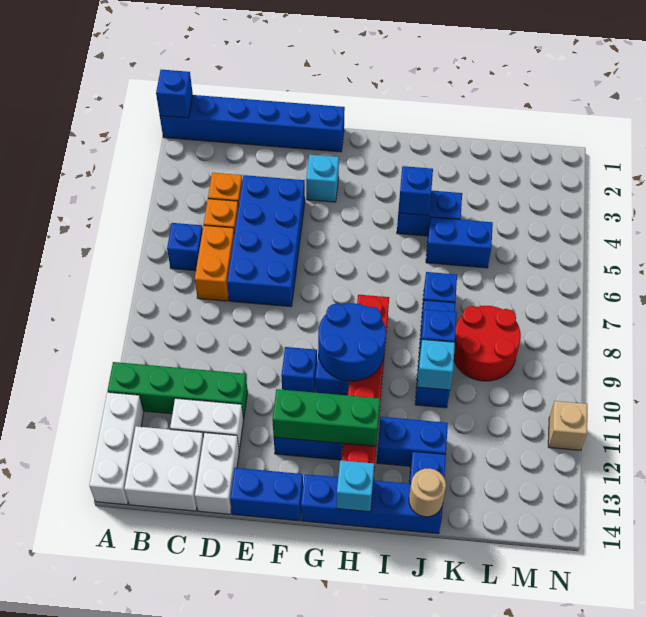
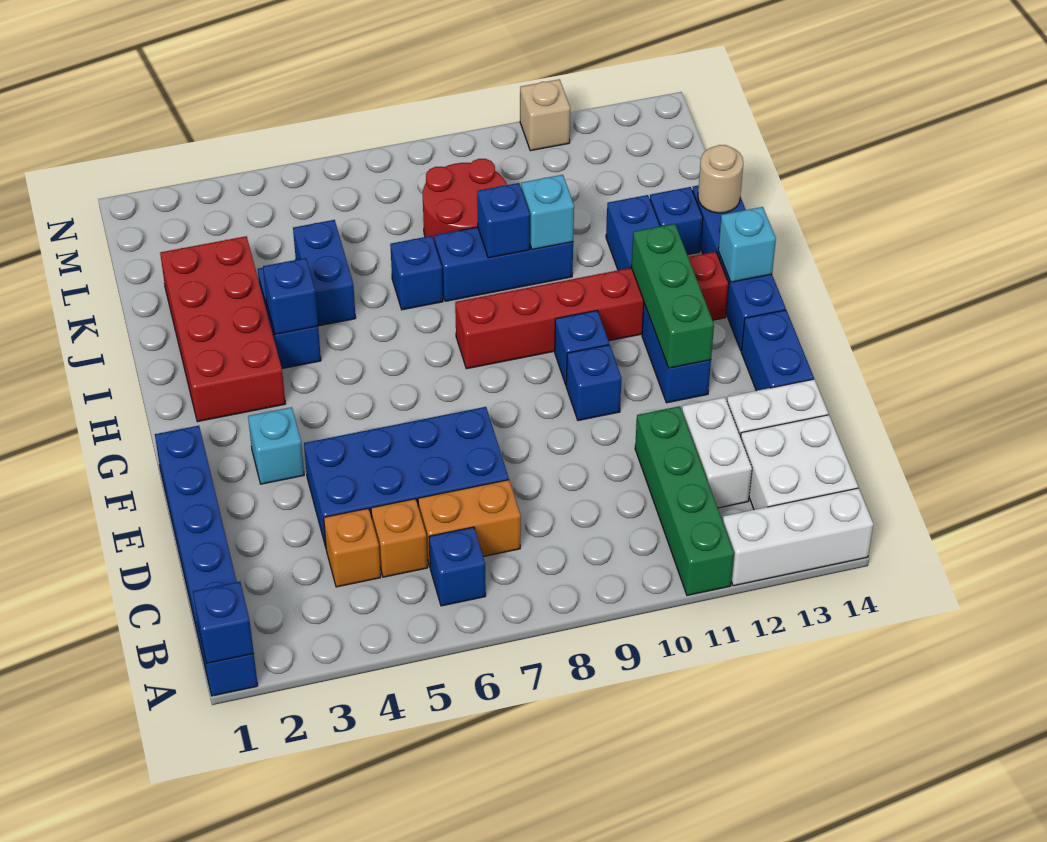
blue 2x2 round brick [318,303,386,381] -> none
none -> red 2x4 brick [160,236,285,422]

